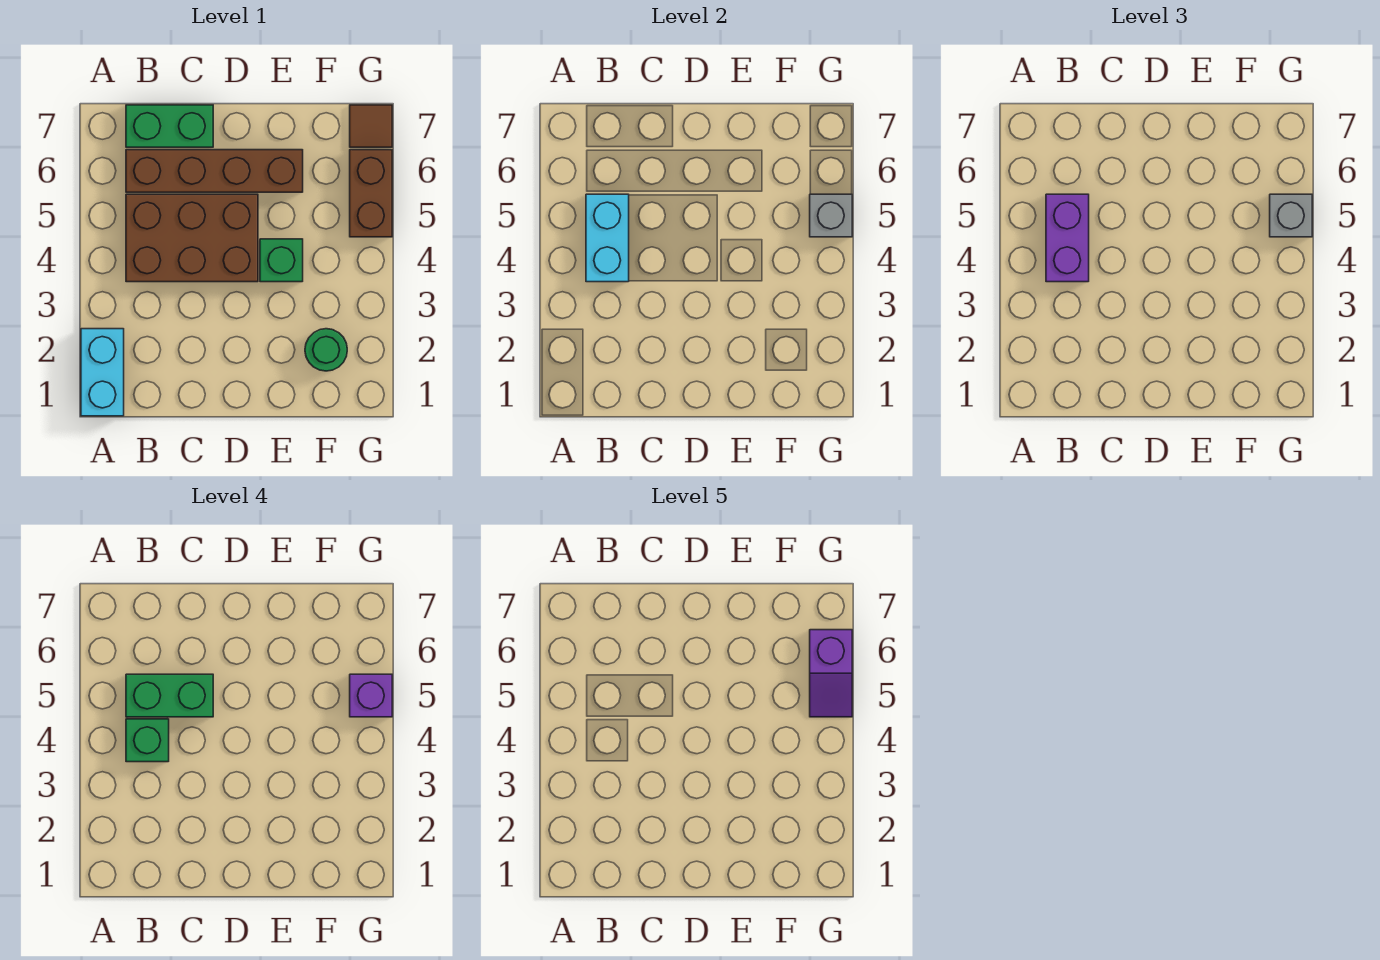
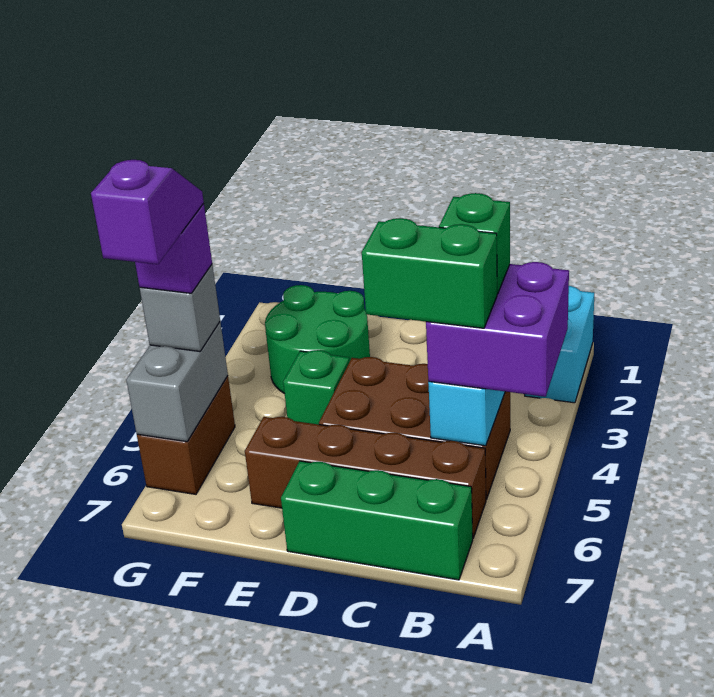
purple 1x2 brick [1046,194,1089,282] -> purple 2x2 brick [426,262,569,397]
green 1x2 brick [126,105,213,147] -> green 1x3 brick [281,461,473,580]
green 1x1 round brick [305,329,347,371] -> green 2x2 round brick [265,285,370,394]
grey 1x1 brick [810,194,852,237] -> grey 1x2 brick [126,322,228,442]
brown 1x1 tile [350,105,392,147] -> none

